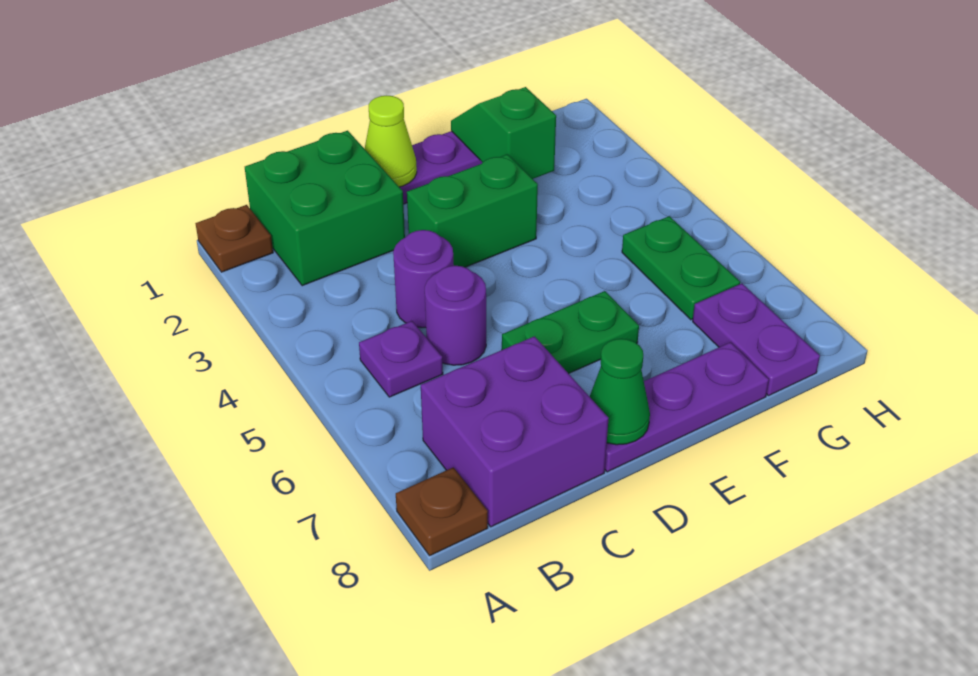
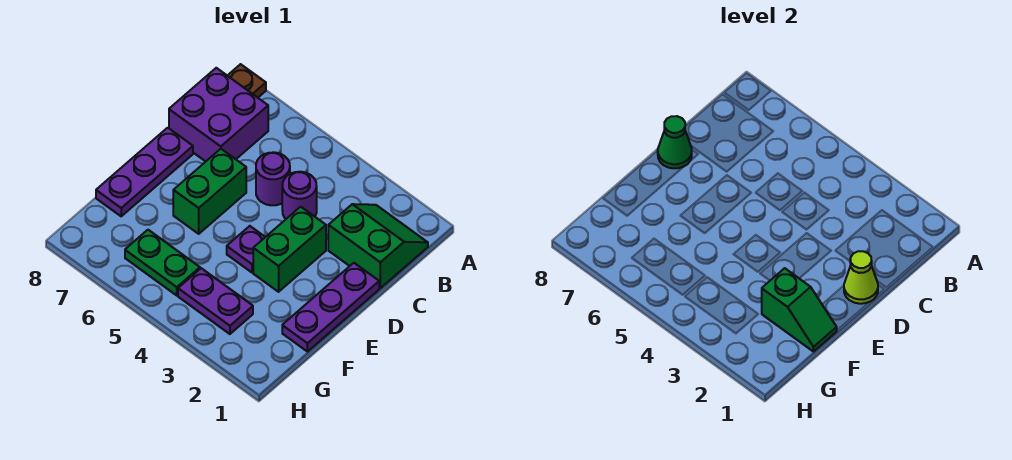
brown 1x1 plate [196,205,273,272] -> none
green 2x2 brick [245,131,405,286] -> green 2x2 slope [328,204,428,288]
purple 1x1 plate [359,321,443,397] -> purple 1x1 plate moved to [227,226,265,272]
green 1x2 plate [502,291,639,374] -> green 1x2 brick [173,149,246,234]
purple 1x2 plate [693,283,820,396] -> purple 1x2 plate moved to [178,268,253,334]

